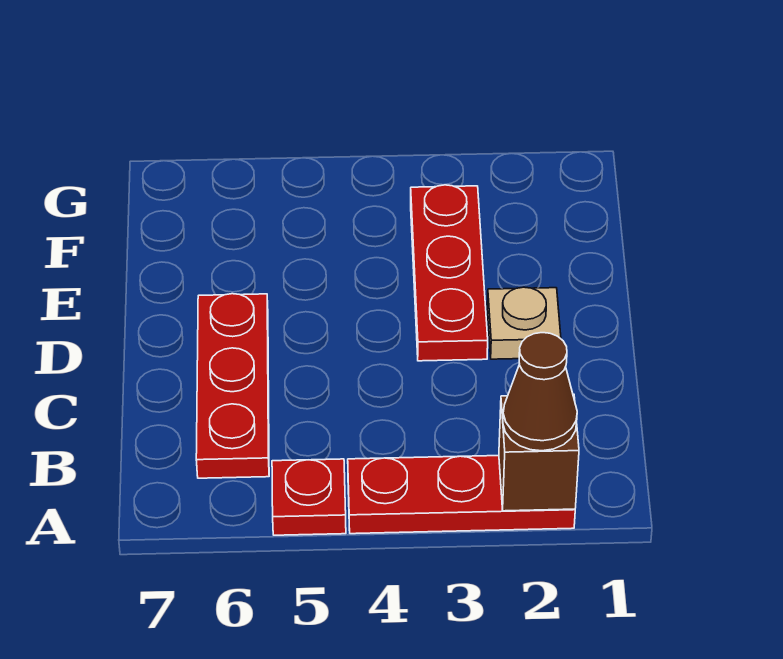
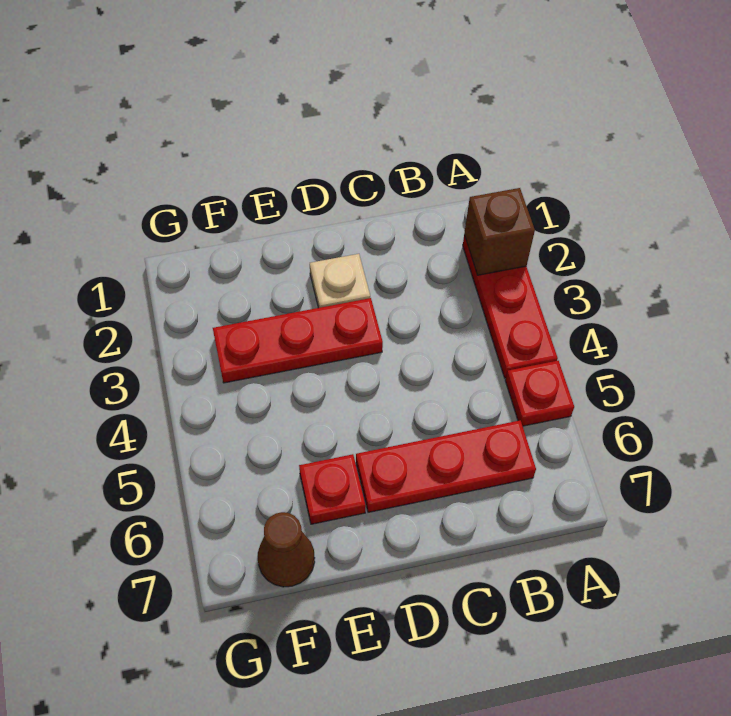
brown 1x1 cone [503,333,577,451] -> brown 1x1 cone moved to [258,512,315,587]
none -> red 1x1 plate [299,454,366,524]

